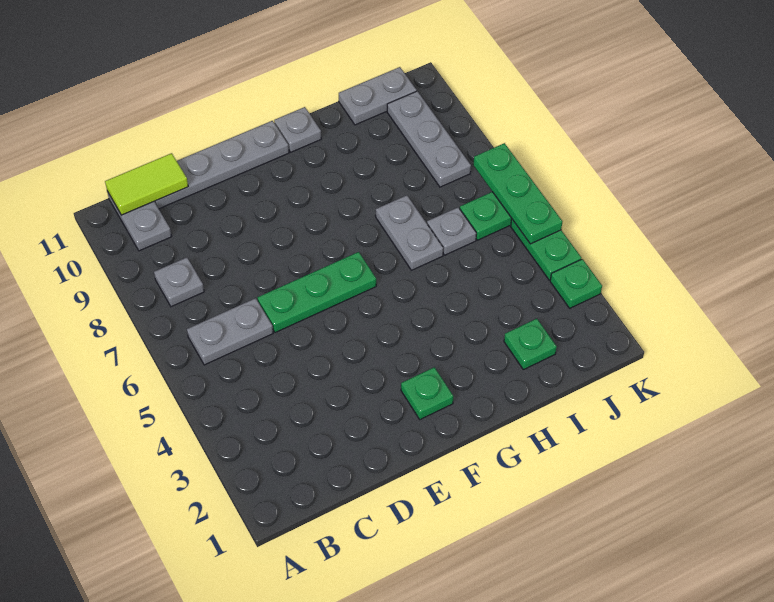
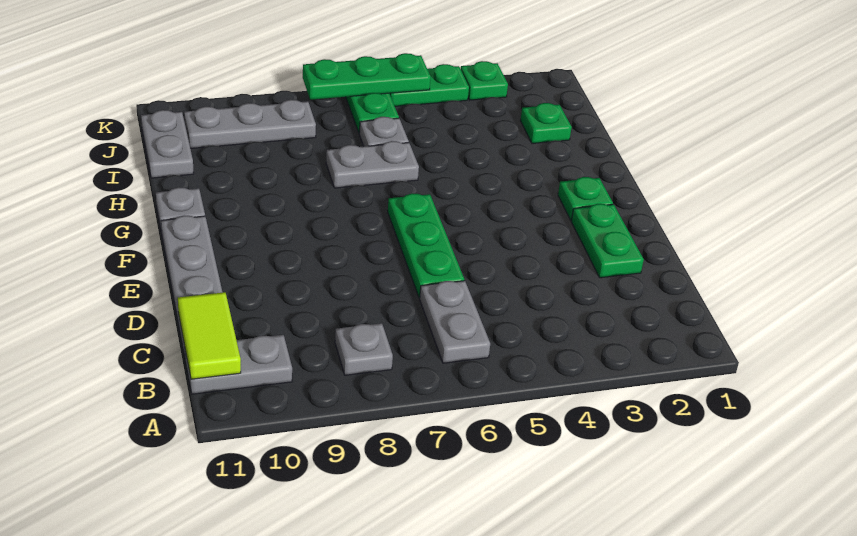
none -> green 1x2 plate [571,204,644,278]

